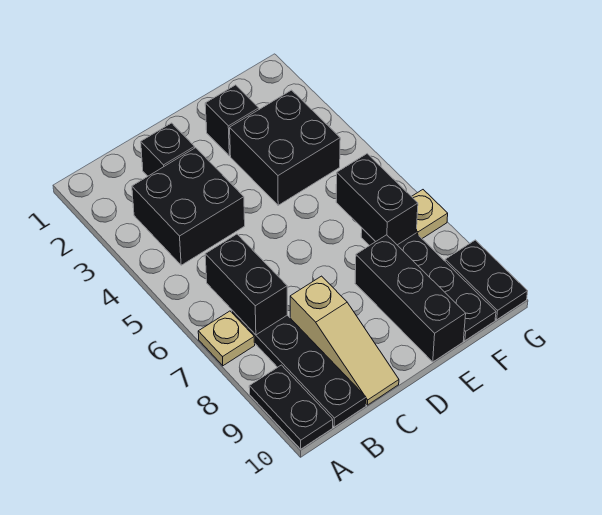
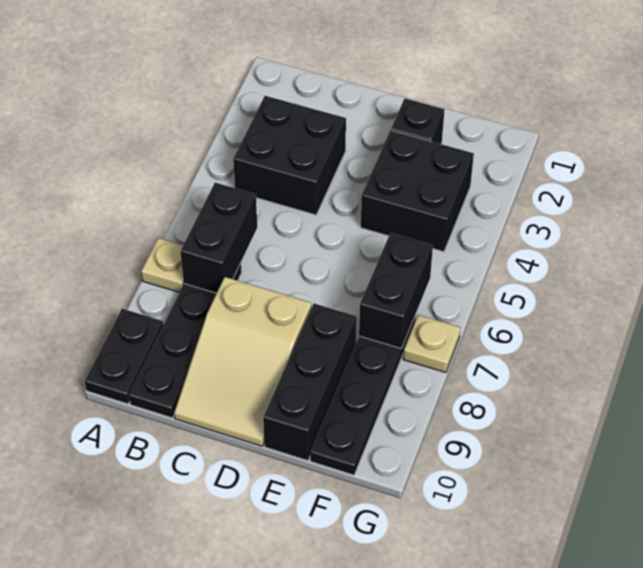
black 1x1 brick [141,123,195,176] -> none
tan 1x3 slope [290,276,399,405] -> tan 2x3 slope [174,277,312,446]
black 1x2 plate [445,240,528,320] -> none

